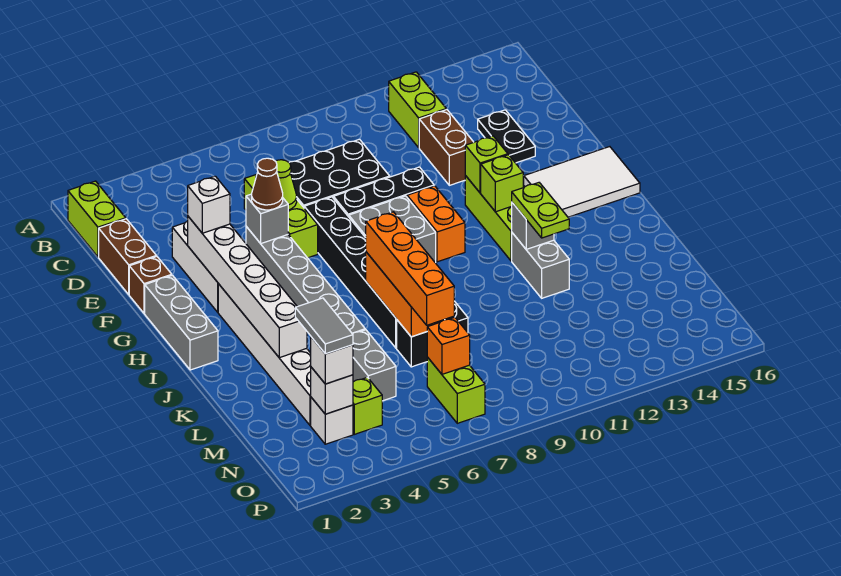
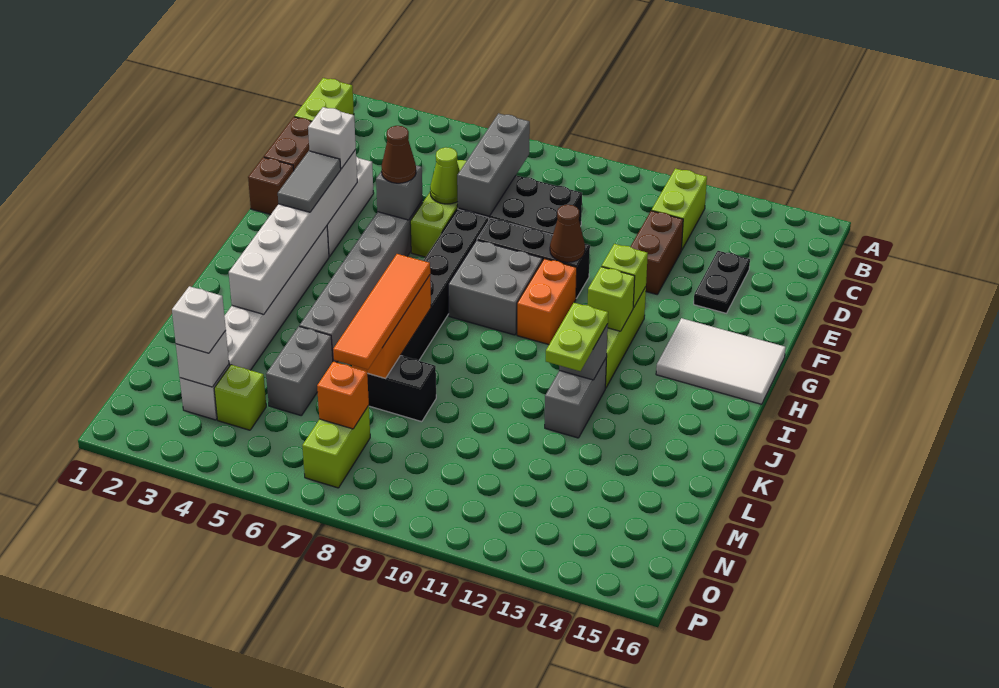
none -> brown 1x1 cone [550,205,585,262]
grey 1x3 brick [145,275,218,370] -> grey 1x3 brick moved to [457,113,530,216]
orange 1x4 brick [366,212,454,325] -> orange 1x4 tile [333,254,430,370]
grey 1x2 tile [295,298,353,354] -> grey 1x2 tile moved to [278,151,341,212]

